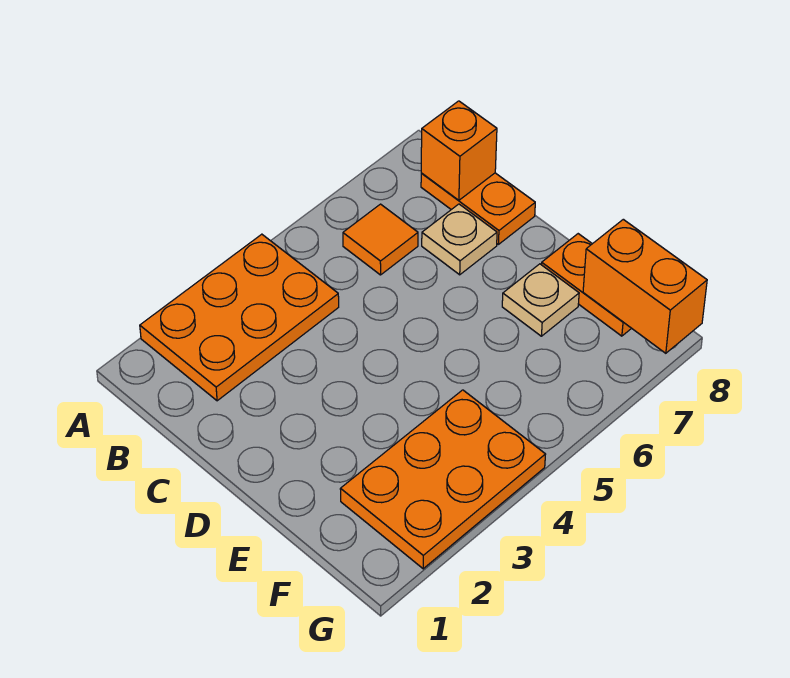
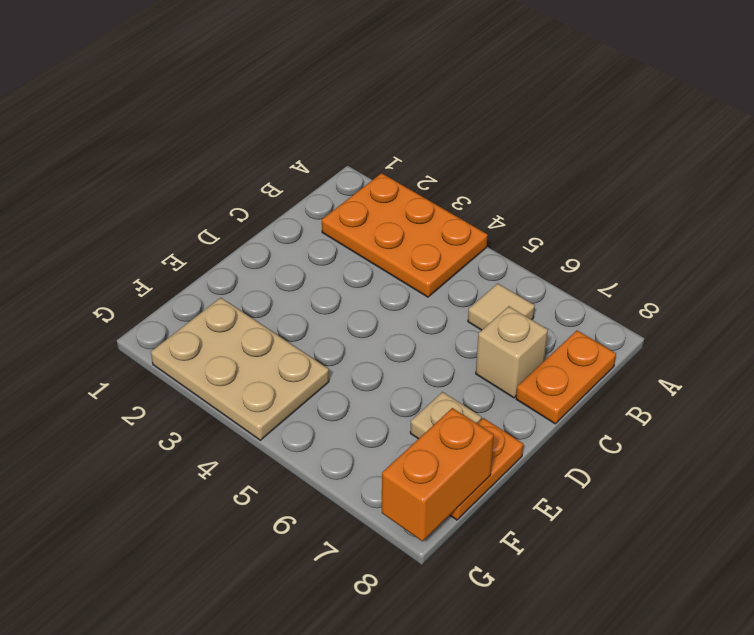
orange 1x1 tile [343,204,418,275] -> tan 1x1 tile [468,283,535,330]
orange 1x1 brick [421,101,497,200] -> none
tan 1x1 plate [422,204,497,275] -> tan 1x1 brick [476,306,548,398]
orange 2x3 plate [340,390,546,569] -> tan 2x3 plate [151,298,329,440]

